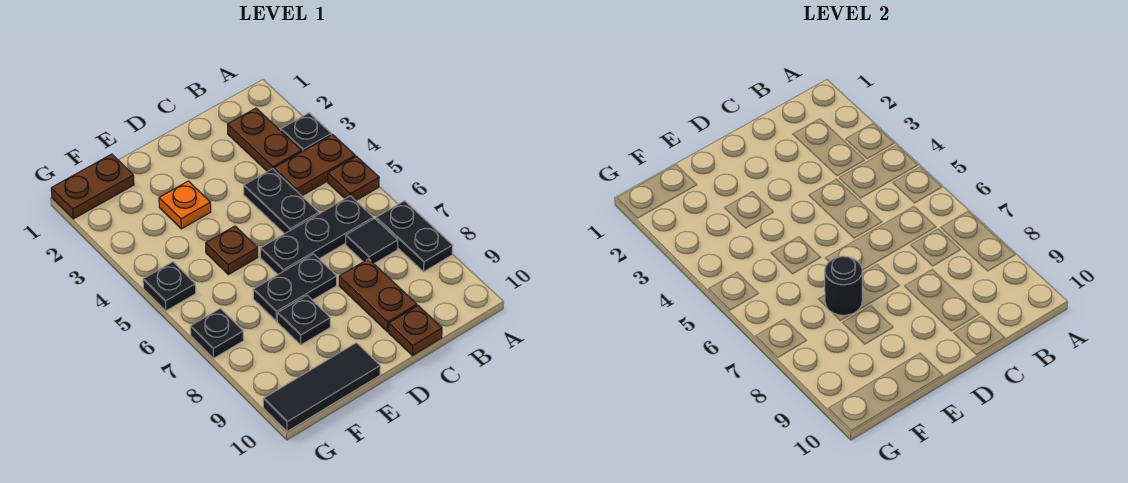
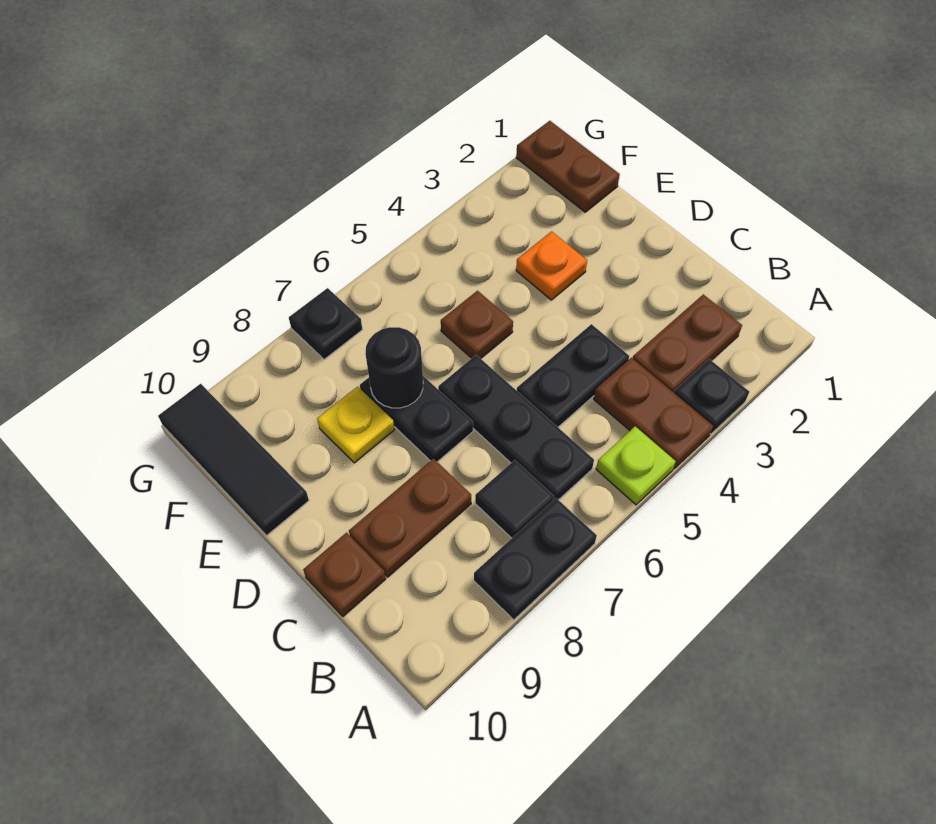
brown 1x1 plate [328,156,379,201] -> lime 1x1 plate [596,426,676,505]
black 1x1 plate [277,295,330,345] -> yellow 1x1 plate [317,387,394,463]
black 1x1 plate [143,262,196,311] -> none

